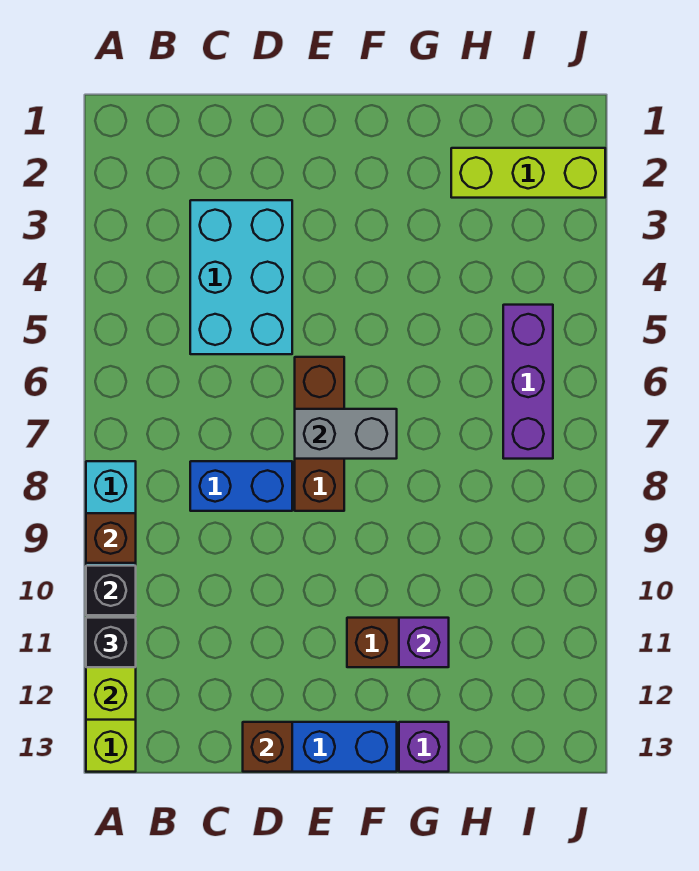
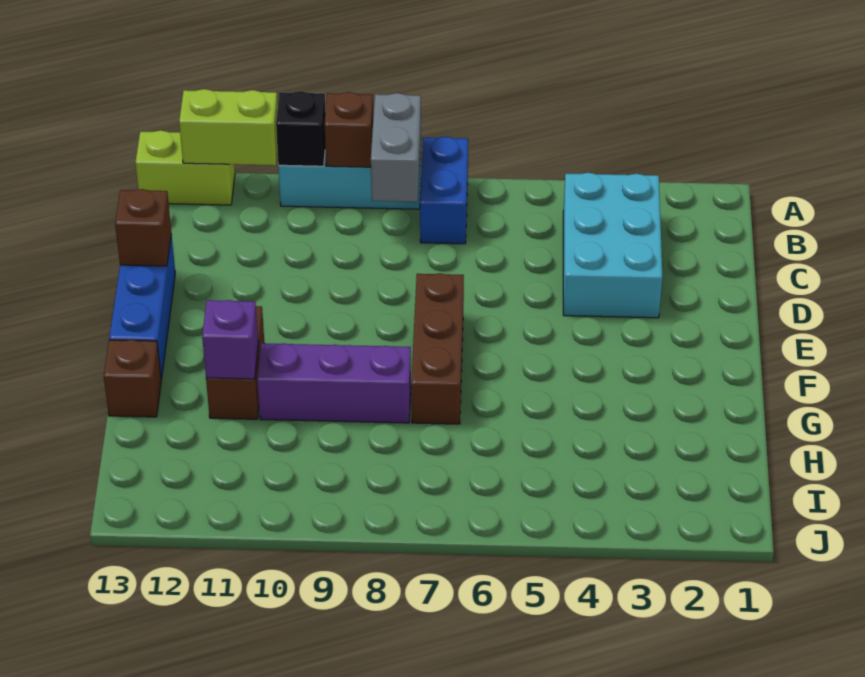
black 1x1 brick [86,618,136,667] -> none
cyan 2x3 brick [190,200,292,354] -> cyan 2x3 brick turned to [563,173,662,318]
blue 1x2 brick [190,461,292,511] -> blue 1x2 brick moved to [420,136,468,244]
brown 1x3 brick [295,357,344,511] -> brown 1x3 brick turned to [411,273,464,424]
grey 1x2 brick [295,409,397,459] -> grey 1x2 brick moved to [371,93,421,202]
purple 1x1 brick [399,722,449,772] -> brown 1x1 brick [104,340,161,417]
lime 1x3 brick [451,148,605,198] -> none
purple 1x3 brick [503,305,553,459] -> purple 1x3 brick moved to [257,343,411,423]

